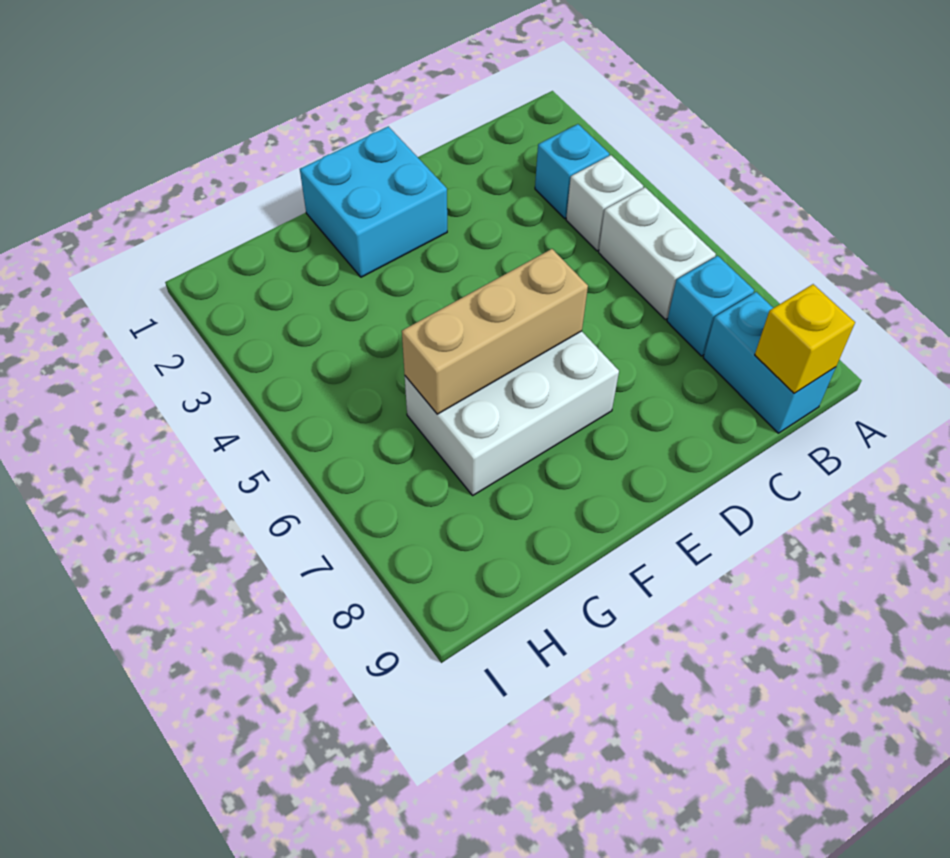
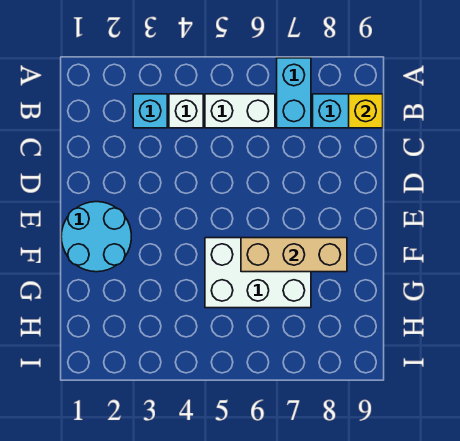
cyan 1x1 brick [667,256,754,356] -> cyan 1x2 brick [277,58,311,128]
cyan 2x2 brick [300,126,447,277] -> cyan 2x2 round brick [61,202,131,272]
white 2x3 brick [405,331,619,495] -> white 2x3 brick turned to [205,238,311,308]
tan 1x3 brick [402,249,588,414] -> tan 1x3 brick turned to [241,238,347,272]

